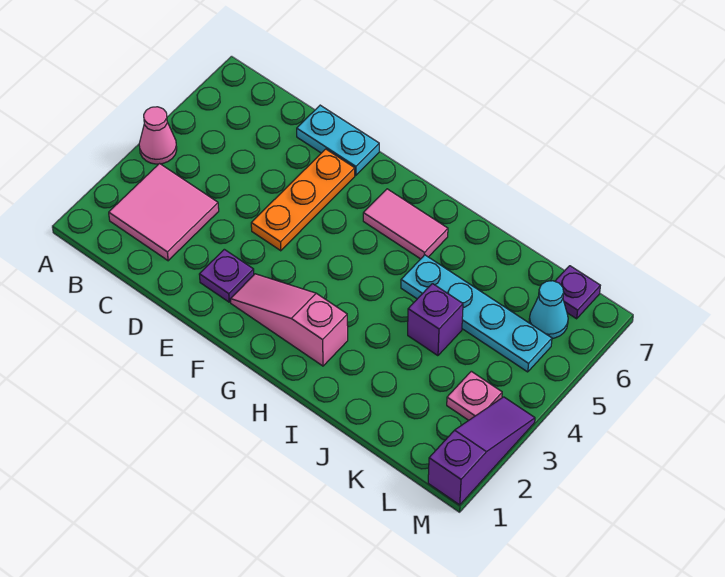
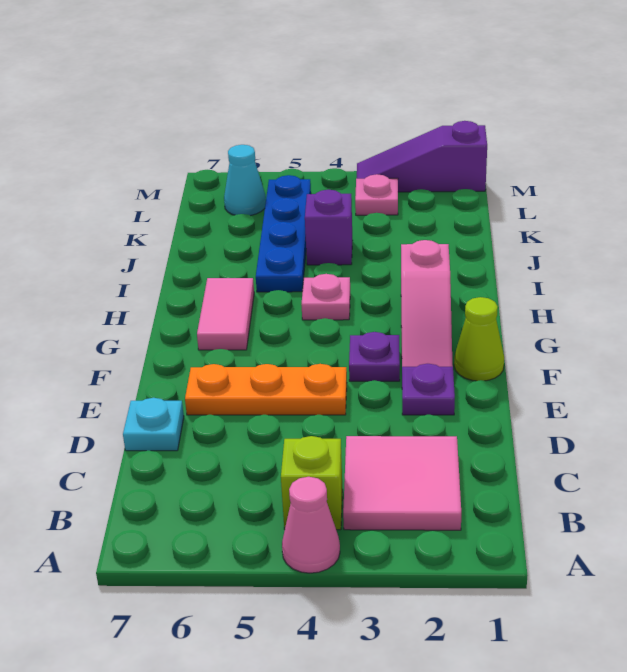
none -> lime 1x1 brick [281,436,343,530]
cyan 1x2 plate [297,105,379,175] -> cyan 1x1 plate [123,398,184,451]
none -> lime 1x1 cone [454,297,504,381]
none -> pink 1x1 plate [301,274,350,320]
cyan 1x4 plate [401,255,552,372] -> blue 1x4 plate [256,175,311,292]
purple 1x1 plate [555,266,600,319] -> purple 1x1 plate moved to [349,332,400,381]

